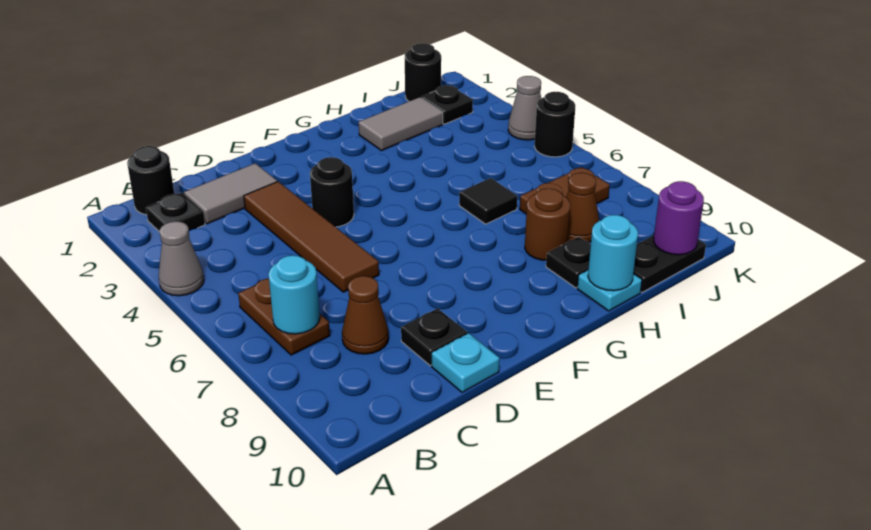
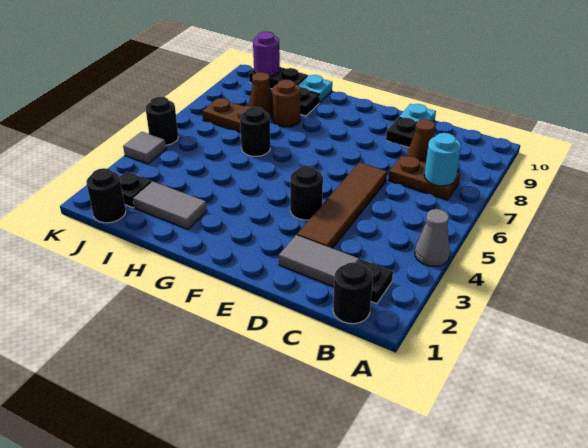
brown 1x2 plate [238,279,330,355] -> brown 1x2 plate turned to [388,156,460,200]
black 1x1 tile [459,178,517,224] -> black 1x1 round brick [240,107,270,156]
cyan 1x1 round brick [588,215,638,291] -> none
grey 1x1 cone [508,76,541,140] -> grey 1x1 tile [123,132,166,164]

